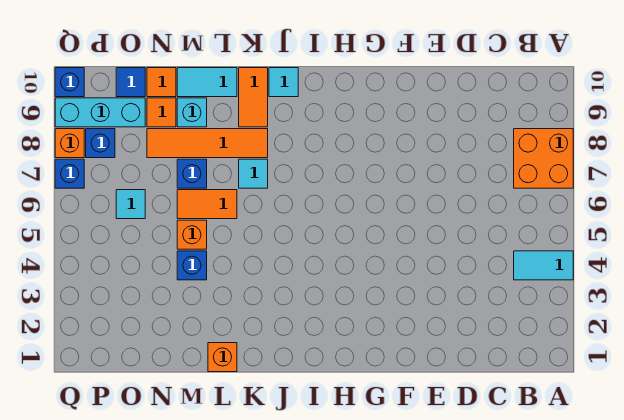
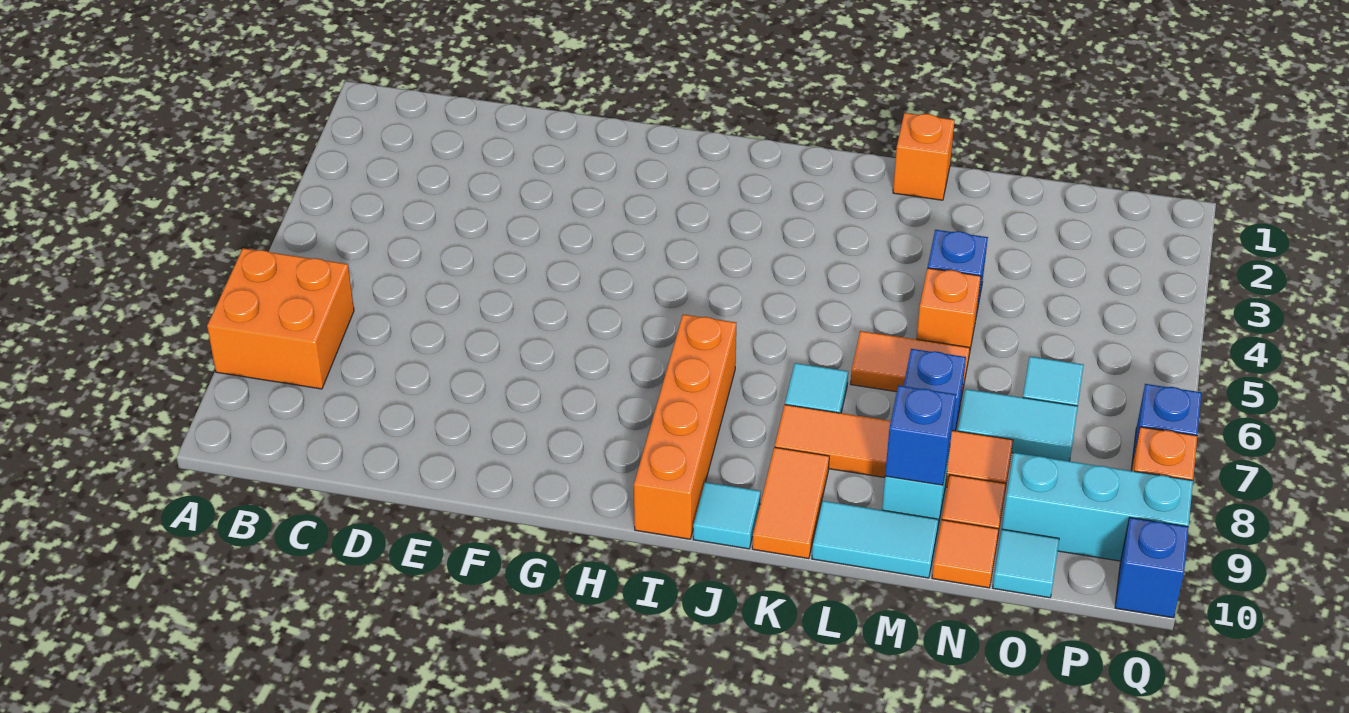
cyan 1x2 tile [514,251,573,280] -> cyan 1x2 tile moved to [958,389,1078,461]
none -> orange 1x4 brick [634,314,736,539]
blue 1x1 tile [116,68,145,97] -> cyan 1x1 tile [993,529,1059,598]
blue 1x1 brick [86,129,115,158] -> blue 1x1 brick moved to [885,385,956,485]

